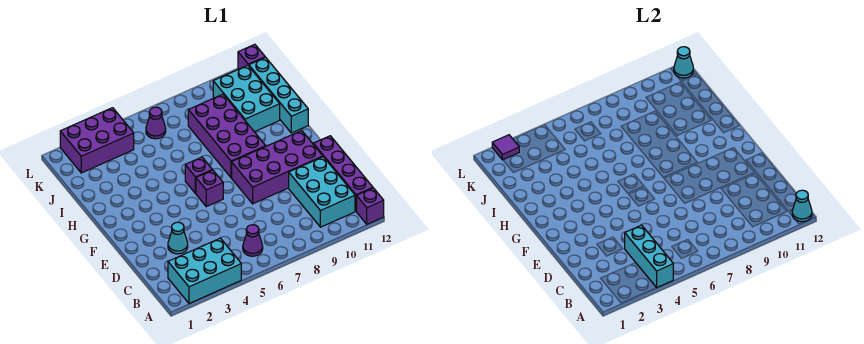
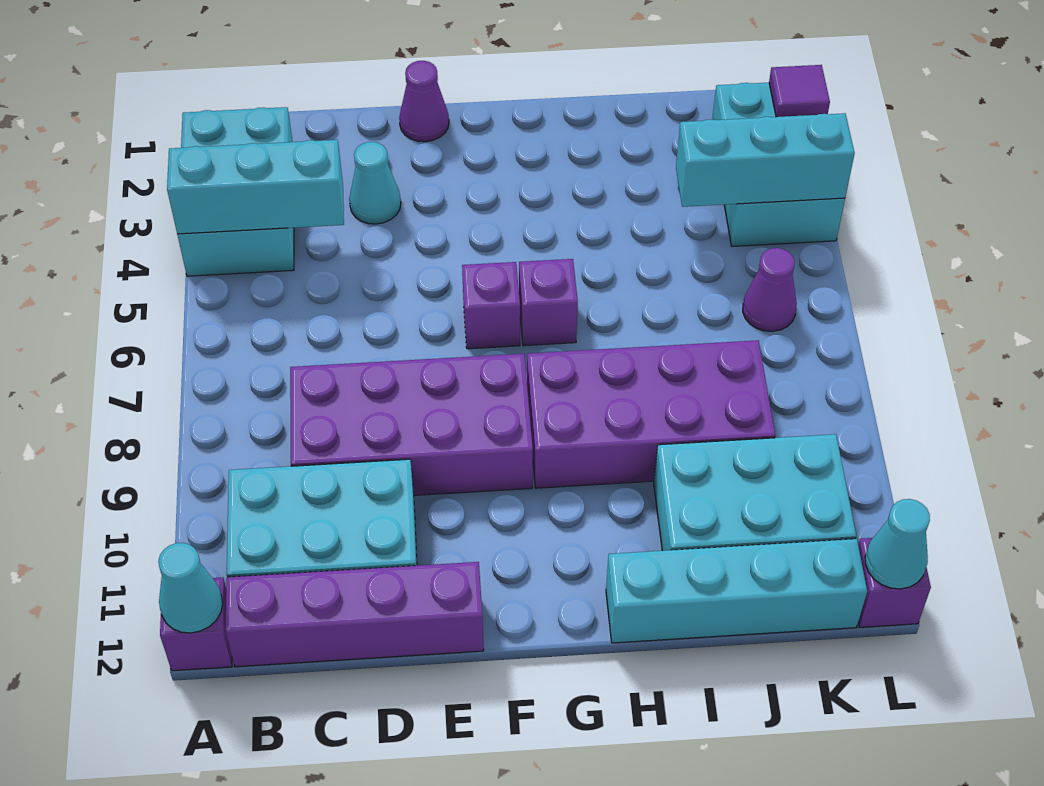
purple 1x1 cone [243,225,263,256] -> purple 1x1 cone moved to [399,61,449,142]
purple 2x4 brick [232,131,323,204] -> purple 2x4 brick turned to [290,354,533,495]
none -> cyan 1x3 brick [676,113,855,207]
purple 2x3 brick [60,108,134,173] -> cyan 2x3 brick [712,83,845,246]

